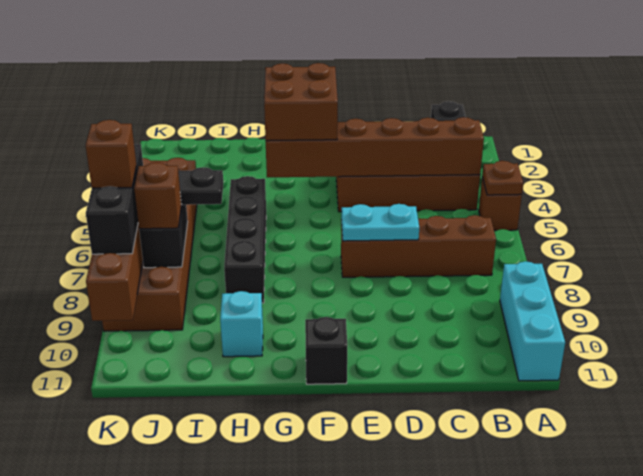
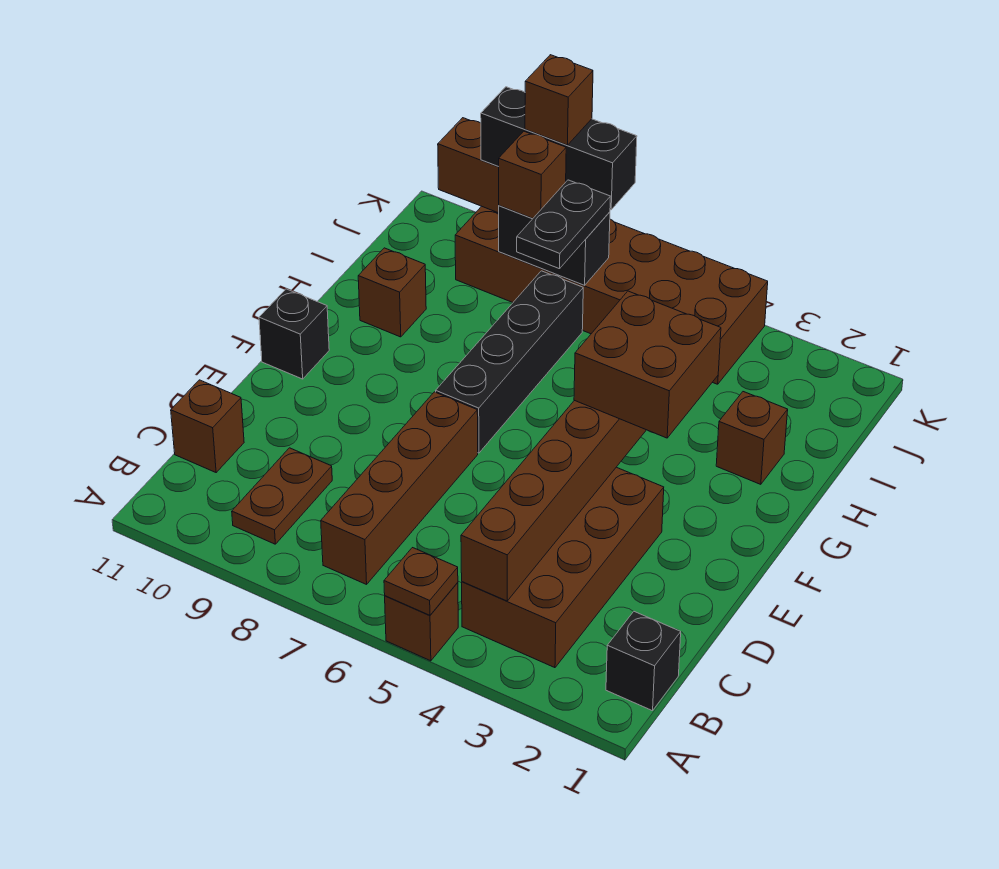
cyan 1x3 brick [500,261,565,381] -> none
none -> brown 1x2 plate [232,448,332,544]
none -> brown 1x1 brick [171,380,244,472]
cyan 1x2 plate [341,204,419,241] -> none
none -> brown 1x1 brick [716,392,788,484]
black 1x4 brick [224,176,266,303] -> black 1x4 brick turned to [436,271,583,453]
cyan 1x1 brick [220,291,263,357] -> brown 1x1 brick [358,248,426,337]

